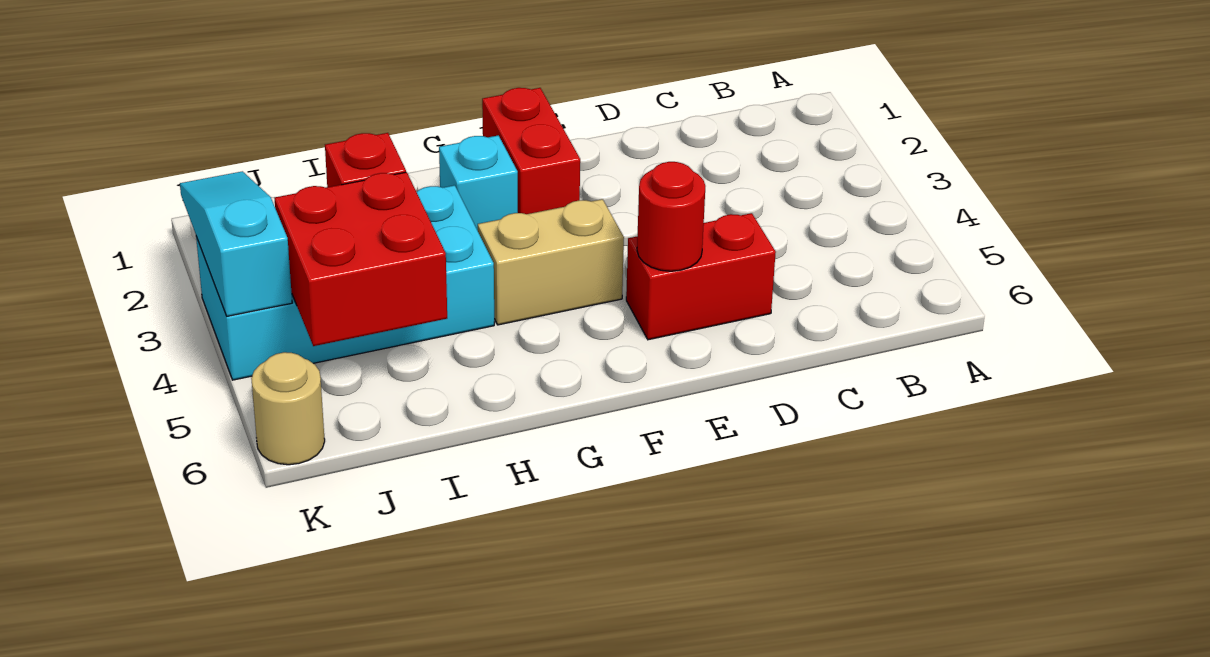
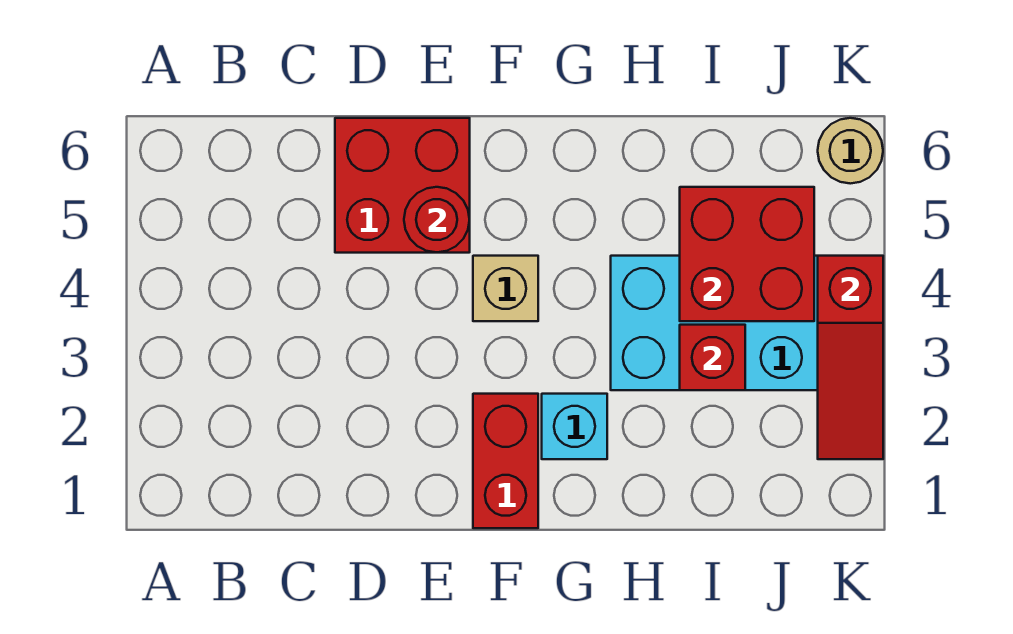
red 1x2 brick [626,213,776,340] -> red 2x2 brick [335,118,470,253]
tan 1x2 brick [478,199,624,325] -> tan 1x1 brick [473,256,538,321]
cyan 1x3 slope [180,171,292,316] -> red 1x3 slope [818,256,883,459]

